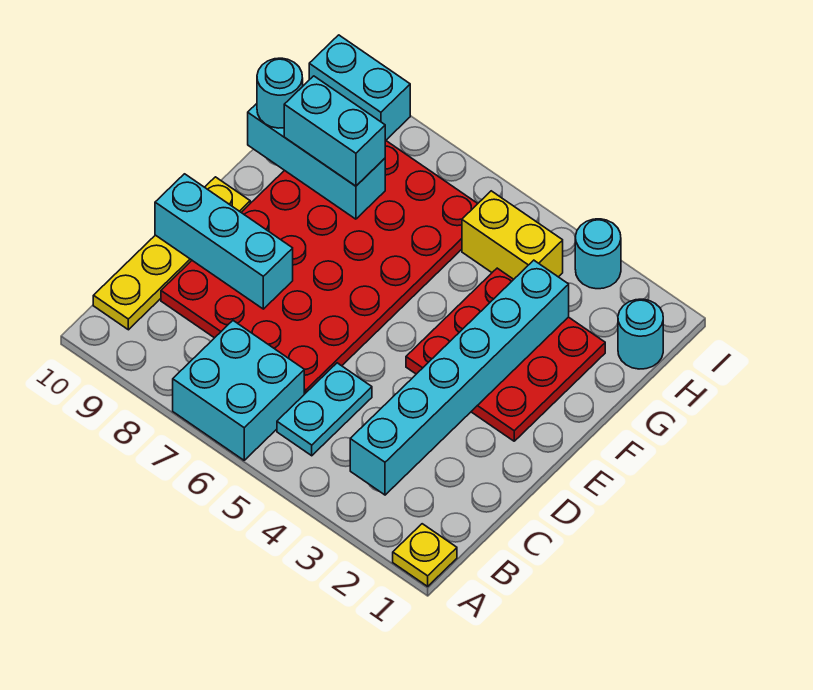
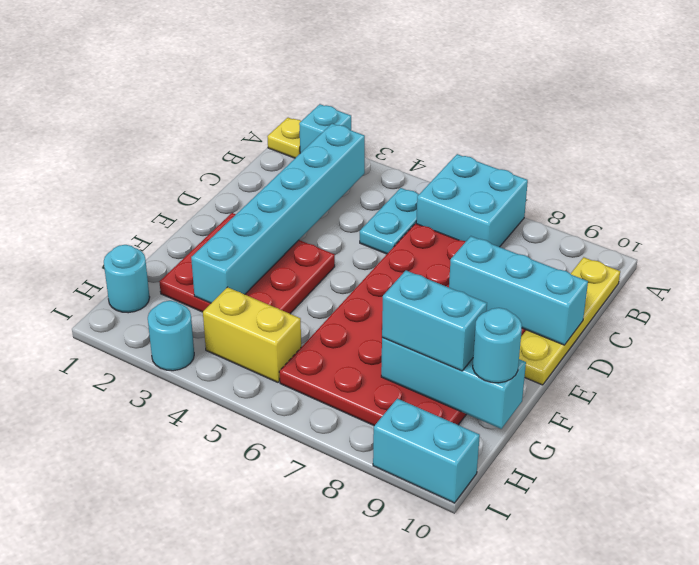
none -> cyan 1x1 brick [299,104,351,153]

